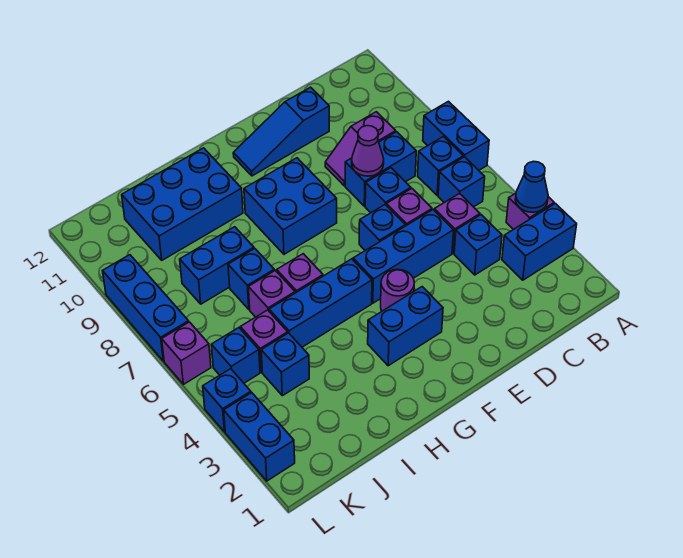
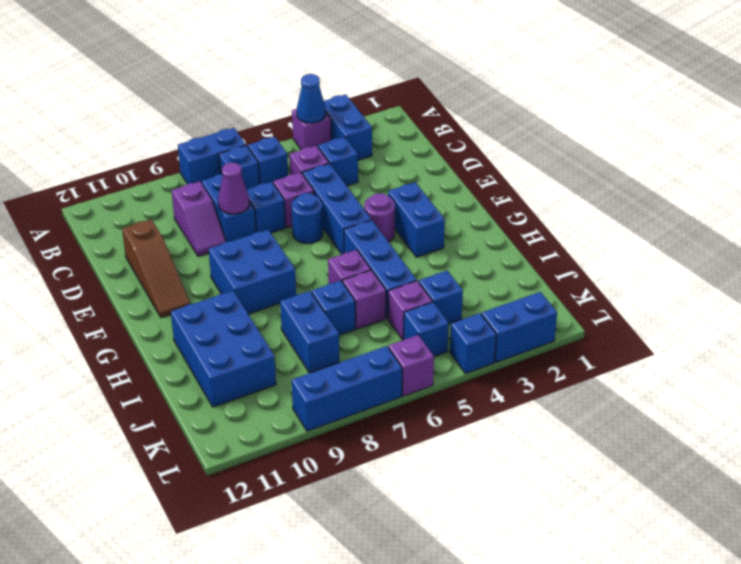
blue 1x3 slope [233,87,329,176] -> brown 1x3 slope [122,219,190,317]
blue 1x1 brick [359,205,405,250] -> blue 1x1 round brick [292,193,323,244]

